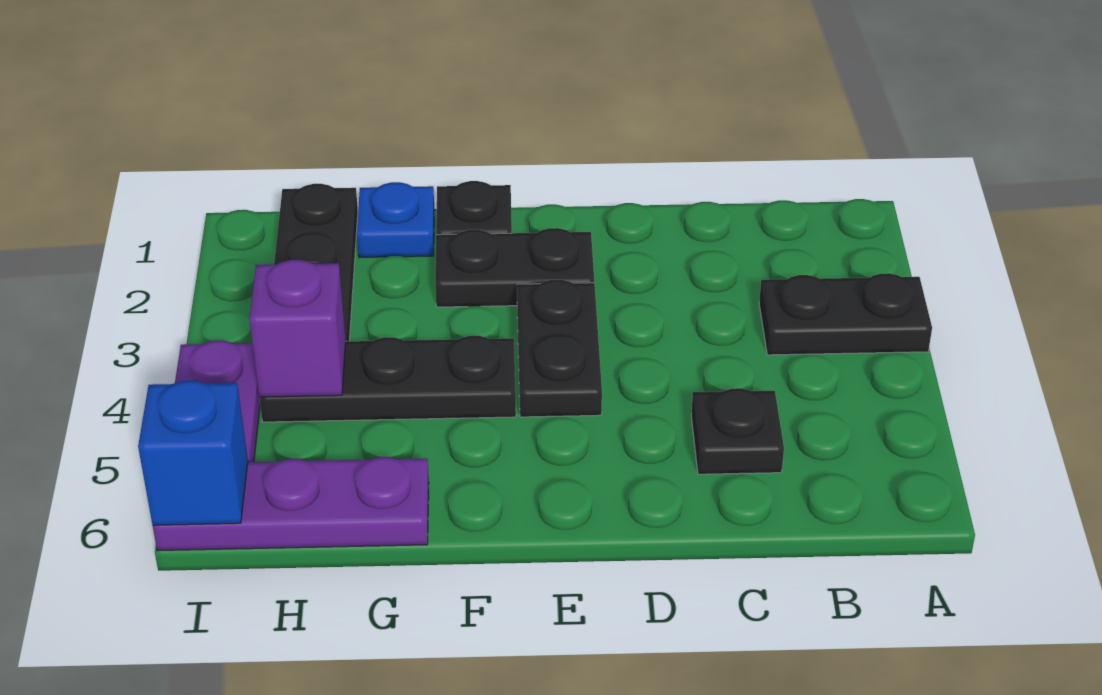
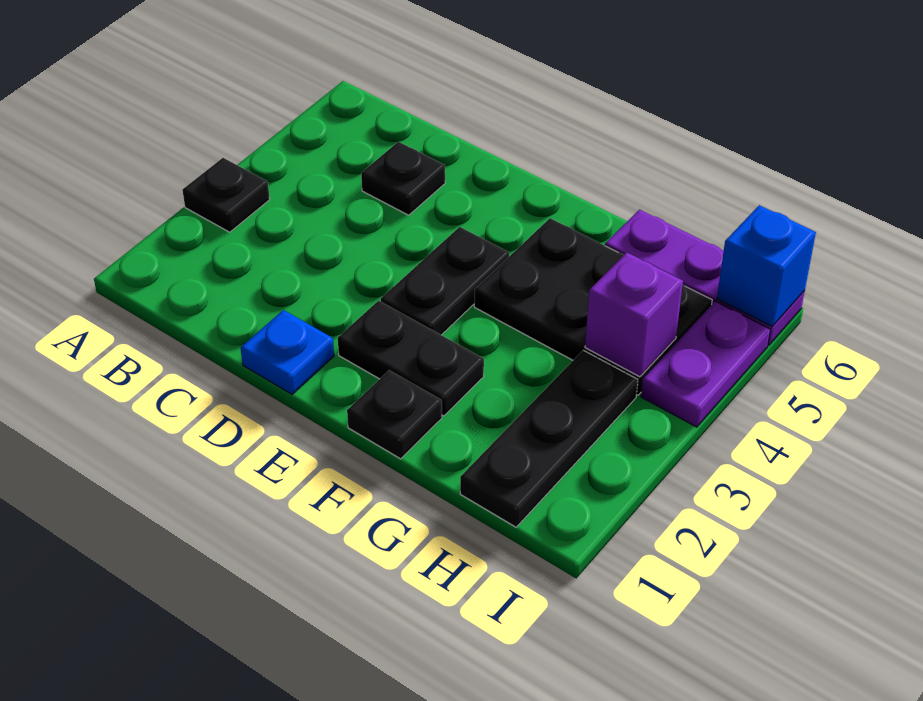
black 1x2 plate [759,273,932,355] -> black 1x1 plate [183,158,270,232]
black 1x3 plate [259,336,516,422] -> black 2x3 plate [474,218,712,395]
blue 1x1 plate [357,182,435,257] -> blue 1x1 plate moved to [241,310,334,394]

